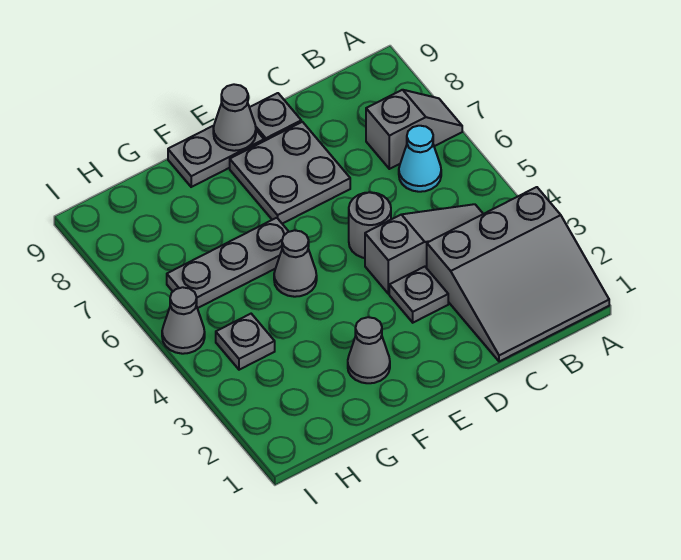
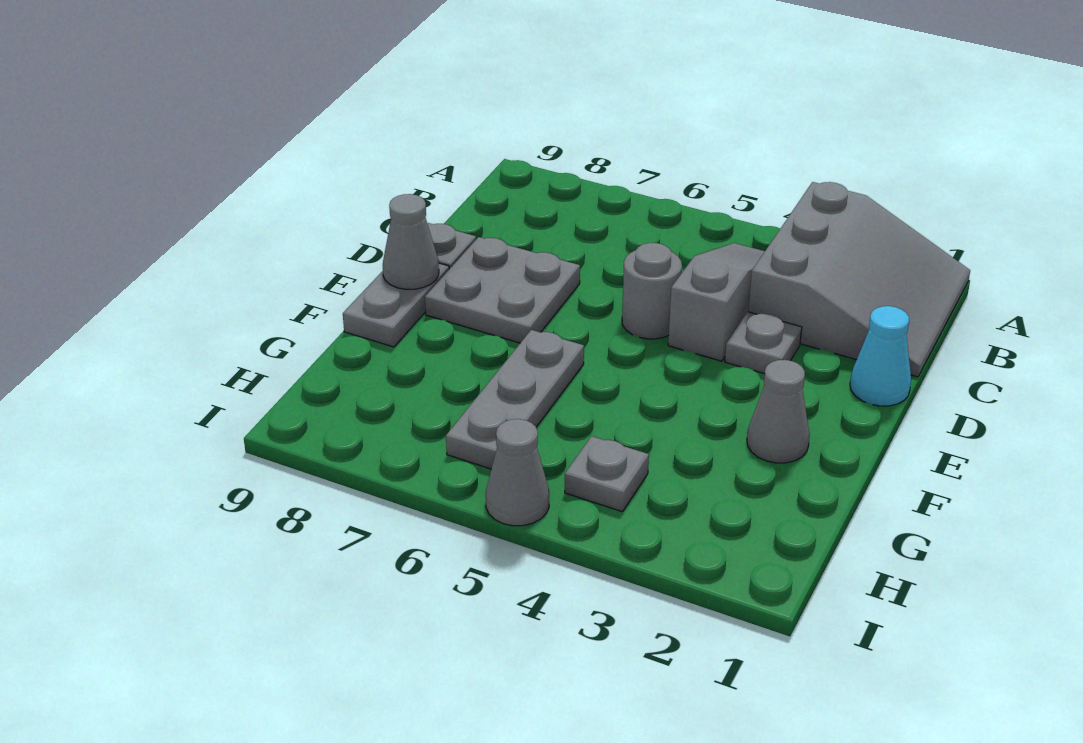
grey 1x2 slope [366,90,462,169] -> none
cyan 1x1 cone [399,126,441,192] -> cyan 1x1 cone moved to [850,306,911,406]
grey 1x1 cone [274,230,317,297] -> none

